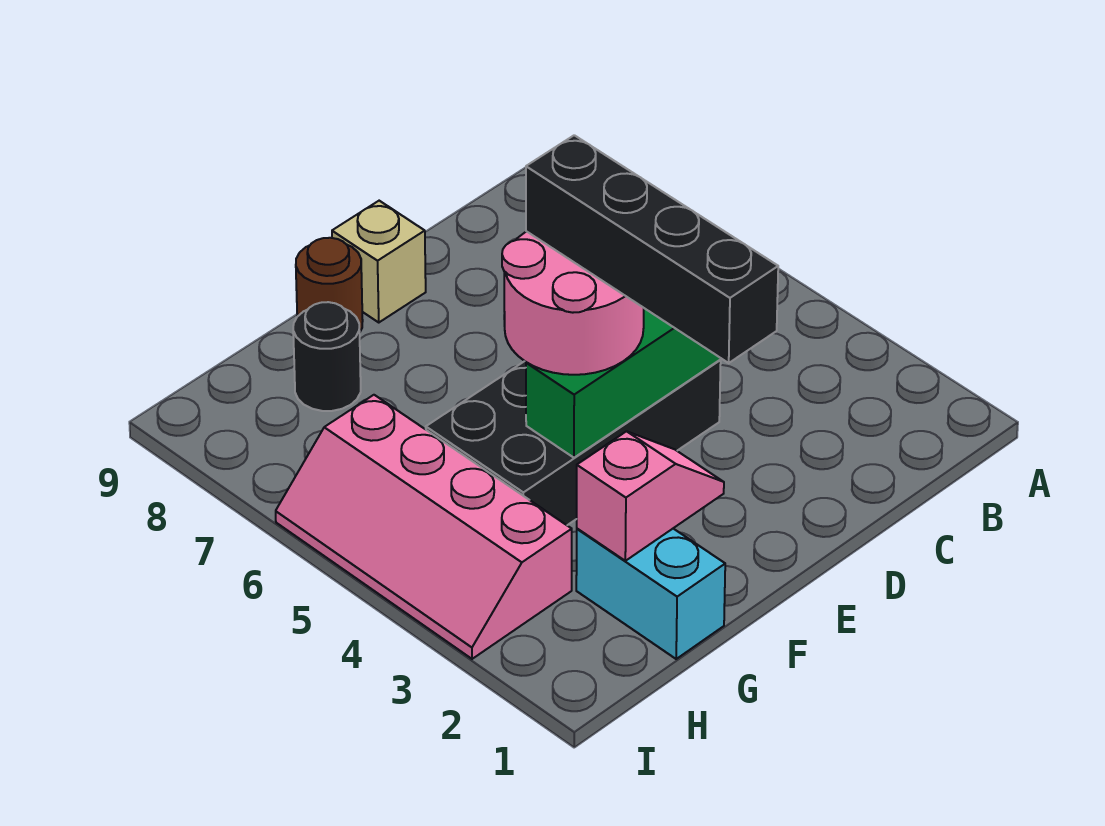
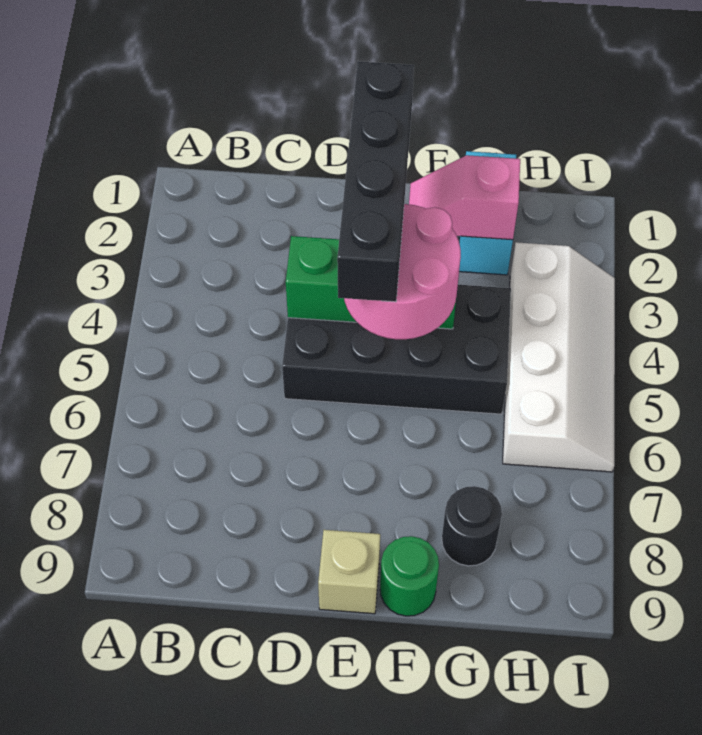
brown 1x1 round brick [296,238,363,331] -> green 1x1 round brick [380,536,439,616]
pink 2x4 slope [276,395,572,659] -> white 2x4 slope [503,242,615,472]

